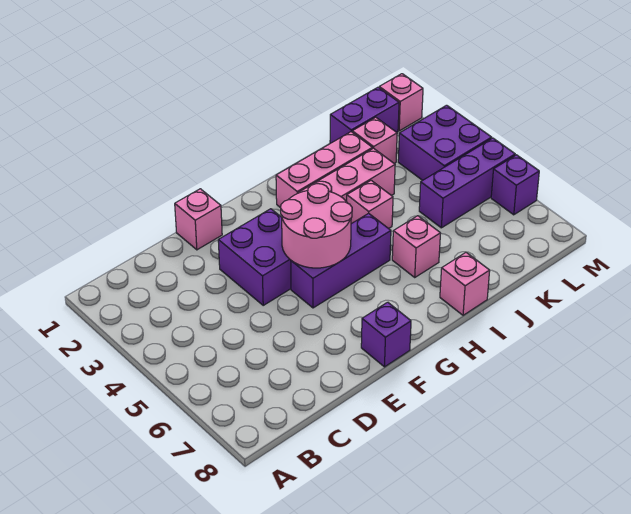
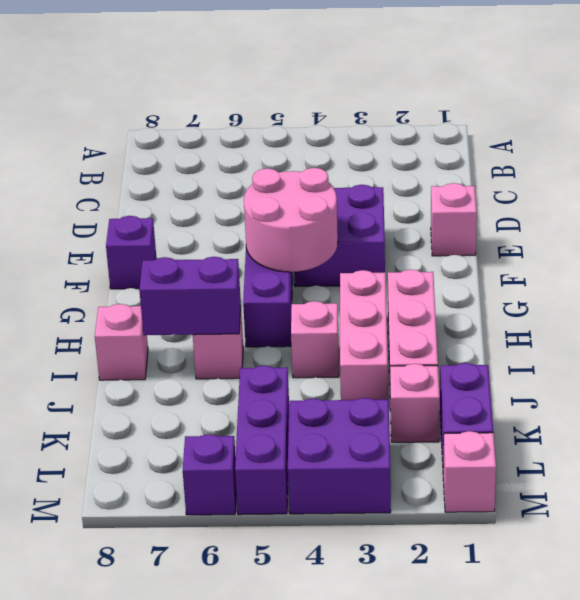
none -> purple 1x2 brick [139,257,241,335]

